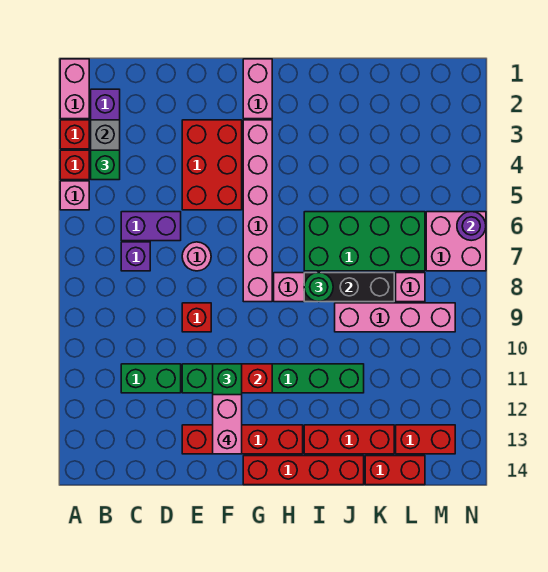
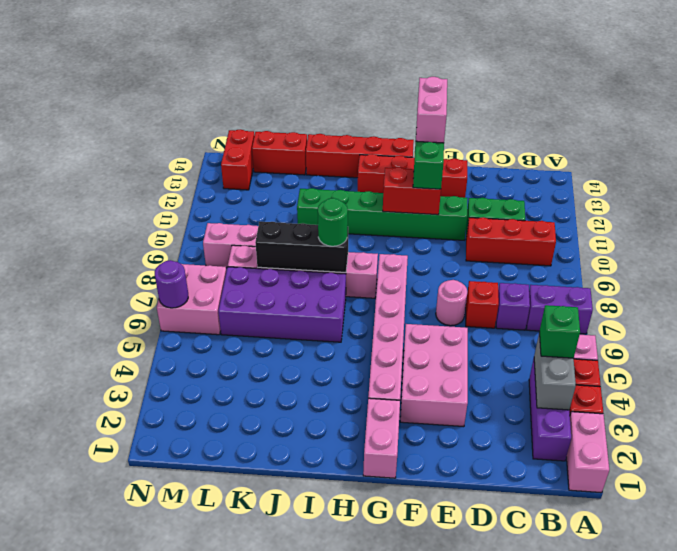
purple 1x2 brick [121,212,181,241] -> purple 1x2 brick moved to [526,285,593,334]
red 2x3 brick [182,120,242,210] -> pink 2x3 brick [400,324,468,427]
red 1x1 brick [182,303,211,332] -> red 1x1 brick moved to [466,281,499,328]
green 2x4 brick [304,212,425,271] -> purple 2x4 brick [218,267,346,342]
red 1x3 brick [304,425,394,454] -> red 1x3 brick moved to [466,217,556,266]
red 1x2 brick [396,425,455,454] -> red 1x2 brick turned to [221,129,254,190]

